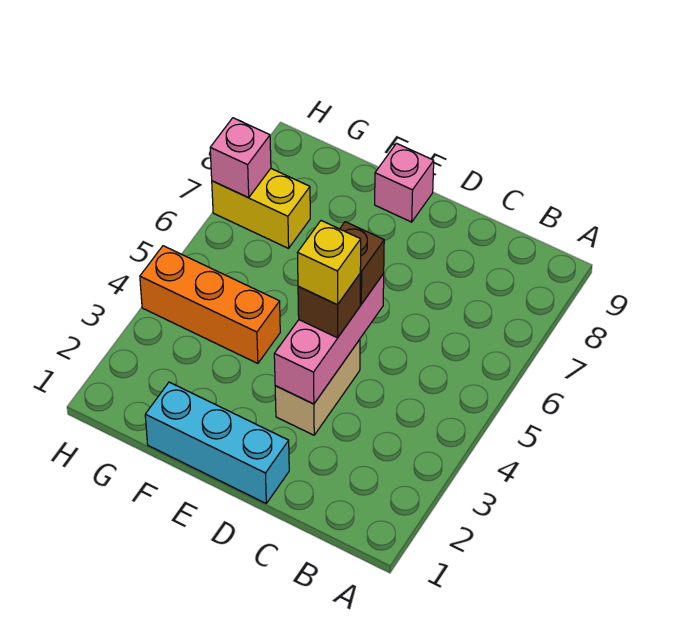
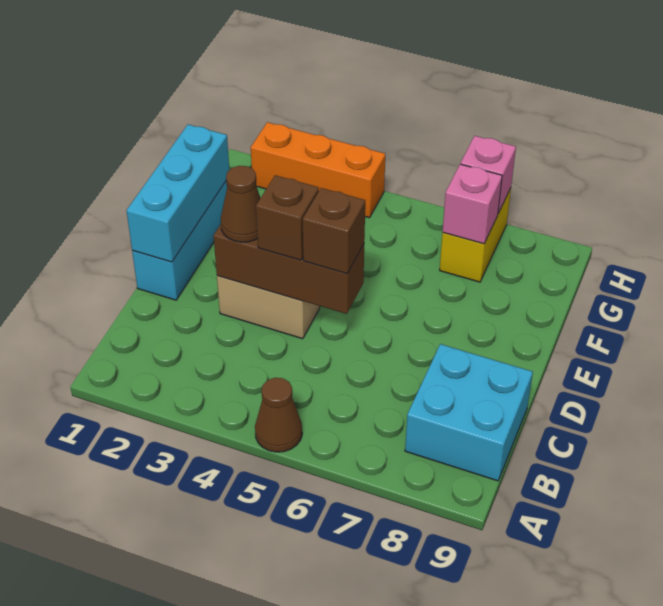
none -> brown 1x1 cone [255,378,302,452]
none -> cyan 2x2 brick [405,344,533,481]
none -> cyan 1x3 brick [127,124,229,262]
pink 1x3 brick [274,274,384,404] -> brown 1x3 brick [213,224,364,314]
none -> brown 1x1 cone [221,166,260,242]
yellow 1x1 brick [297,221,361,305] -> none
pink 1x1 brick [375,143,434,222] -> pink 1x1 brick moved to [443,164,502,244]
orange 1x3 brick [140,246,280,363] -> orange 1x3 brick turned to [251,122,385,218]

